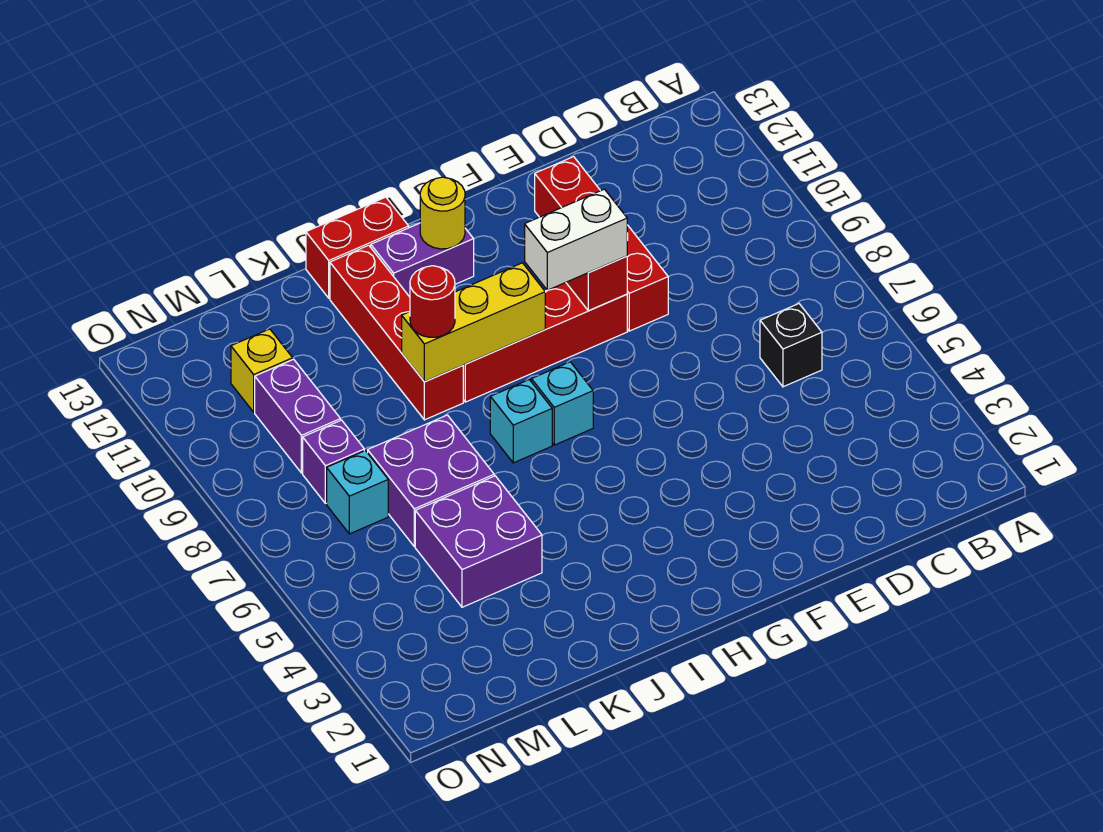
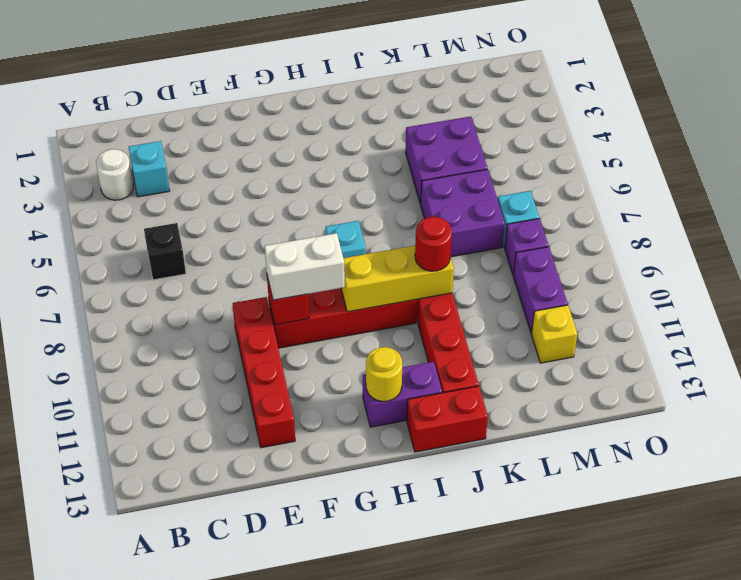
none -> white 1x1 round brick [96,149,133,200]
cyan 1x1 brick [490,380,552,463] -> cyan 1x1 brick moved to [129,141,170,197]

